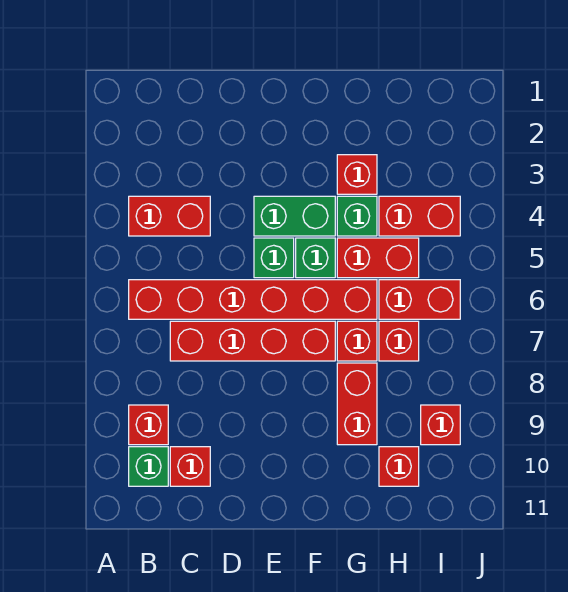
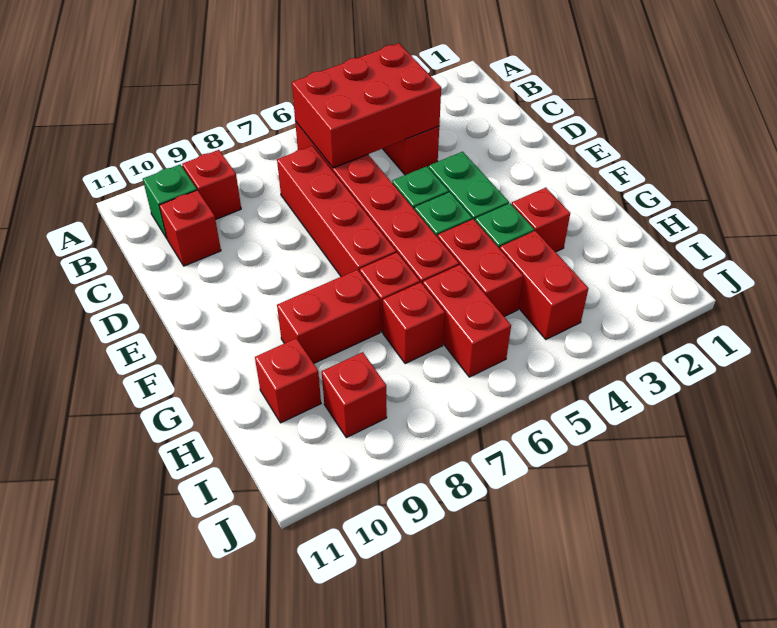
none -> red 2x3 brick [292,43,441,168]

